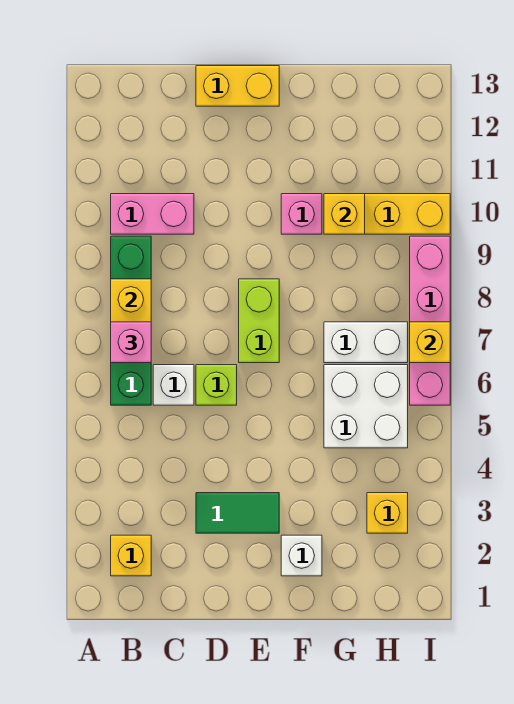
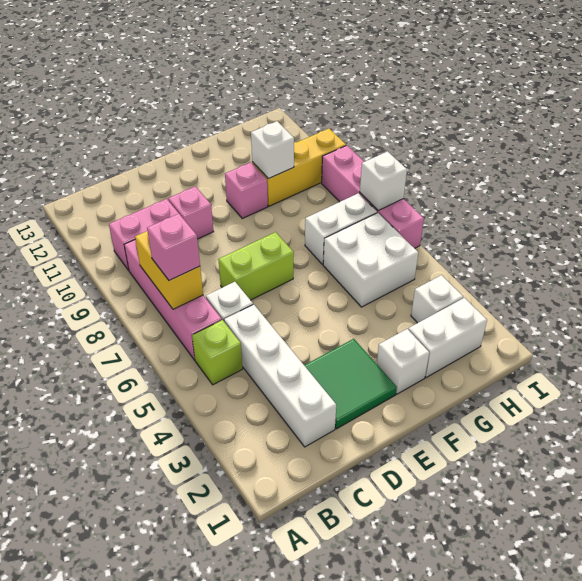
yellow 1x1 brick [111,535,151,576] -> none
green 1x4 brick [111,236,151,405] -> pink 1x4 brick [124,240,222,360]
none -> white 1x4 brick [224,304,336,447]
green 1x2 tile [196,493,279,533] -> green 2x2 tile [304,339,397,429]
lime 1x1 brick [196,365,237,405] -> lime 1x1 brick moved to [192,320,242,385]
none -> pink 1x1 brick [168,186,214,239]
yellow 1x2 brick [196,66,279,106] -> none
lime 1x2 brick [239,279,279,363] -> lime 1x2 brick turned to [218,232,294,300]
none -> white 1x2 brick [408,298,487,378]
yellow 1x1 brick [324,194,365,234] -> white 1x1 brick [251,121,294,179]
yellow 1x1 brick [367,493,408,533] -> white 1x1 brick [411,275,463,323]
yellow 1x1 brick [410,322,450,363] -> white 1x1 brick [360,151,407,211]

